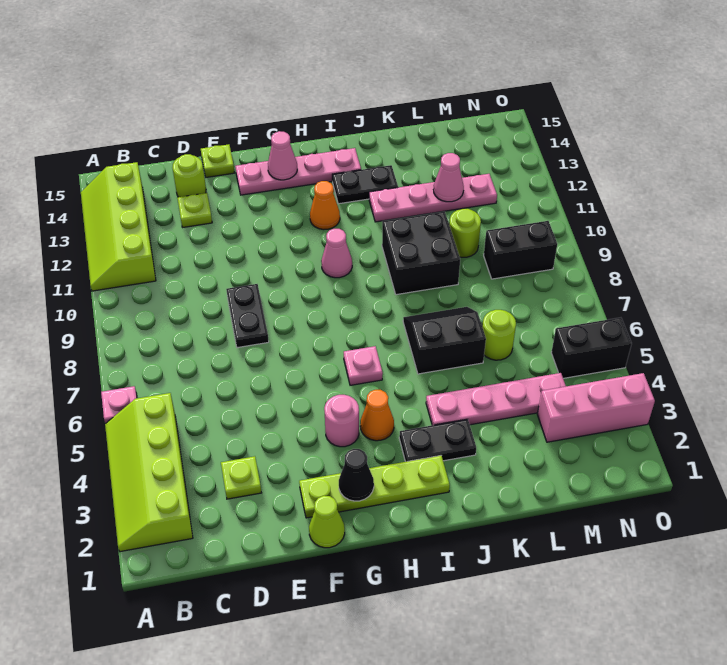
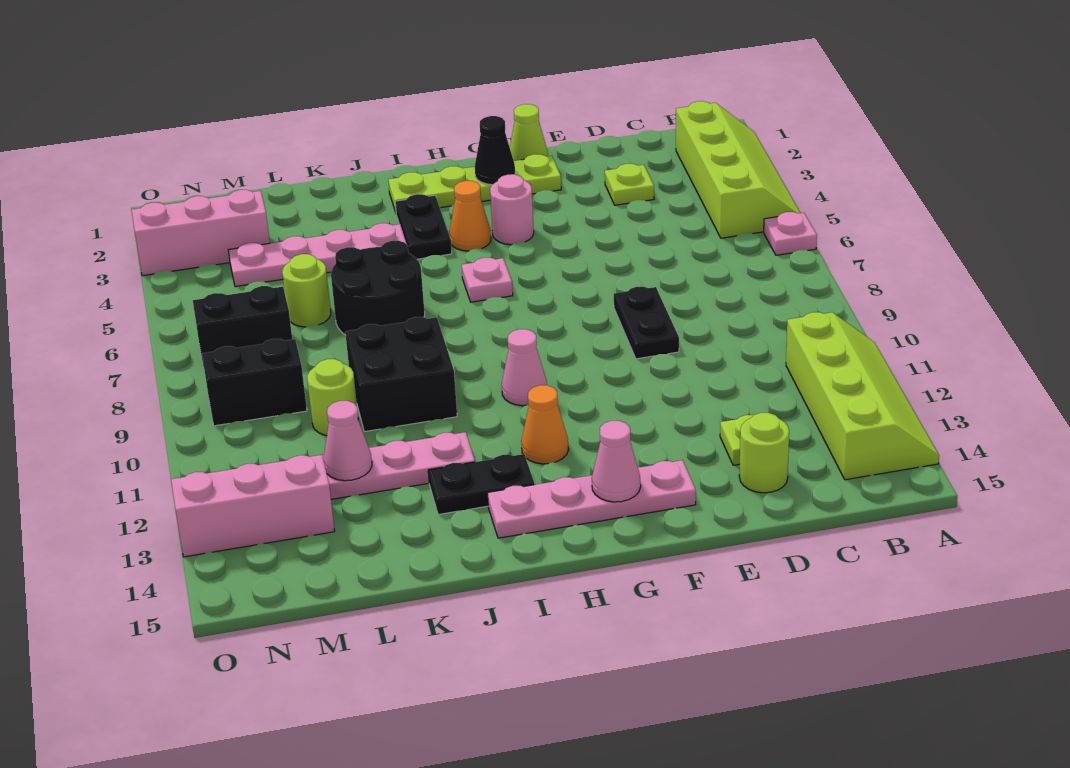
lime 1x1 plate [201,144,234,177] -> none
black 1x2 plate [399,419,476,462] -> black 1x2 plate turned to [395,194,452,259]
black 2x2 slope [403,307,486,374] -> black 2x2 round brick [331,241,425,335]
none -> pink 1x3 brick [171,455,335,557]
black 1x2 brick [551,318,632,378] -> black 1x2 brick moved to [193,286,292,369]

